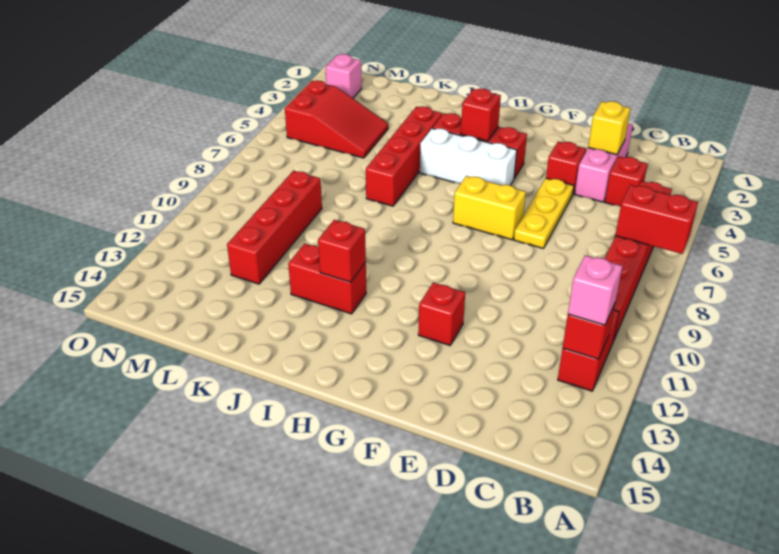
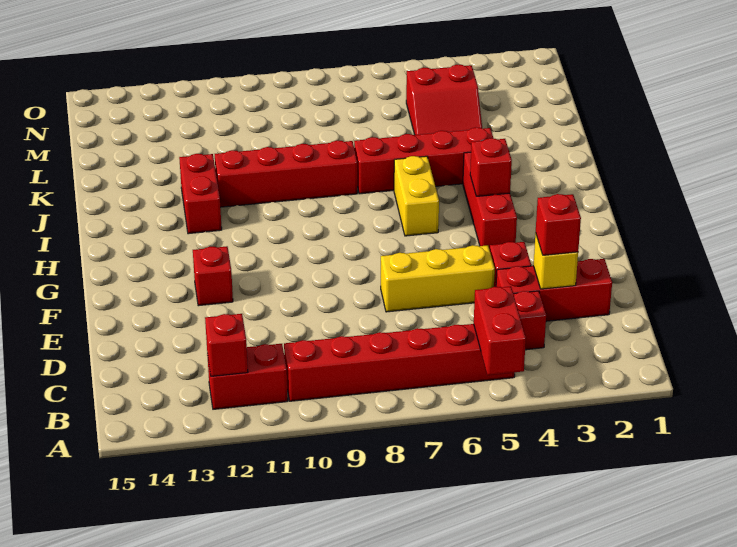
red 1x2 brick [615,185,698,254] -> red 1x2 brick moved to [474,286,526,375]
pink 1x1 brick [568,255,622,325] -> none
pink 1x3 brick [575,123,633,202] -> red 1x3 brick [496,259,612,321]
yellow 1x3 plate [514,178,574,248] -> yellow 1x3 brick [381,245,495,312]
yellow 1x2 brick [453,176,526,240] -> yellow 1x2 brick moved to [394,156,439,236]
white 1x3 brick [420,128,517,185] -> none
red 1x1 brick [318,220,366,282] -> red 1x1 brick moved to [536,194,581,255]
red 2x3 slope [285,80,388,158] -> red 2x2 slope [406,65,482,135]
red 1x4 brick [227,171,322,284] -> red 1x4 brick moved to [215,140,357,207]
pink 1x1 brick [326,54,362,98] -> none

